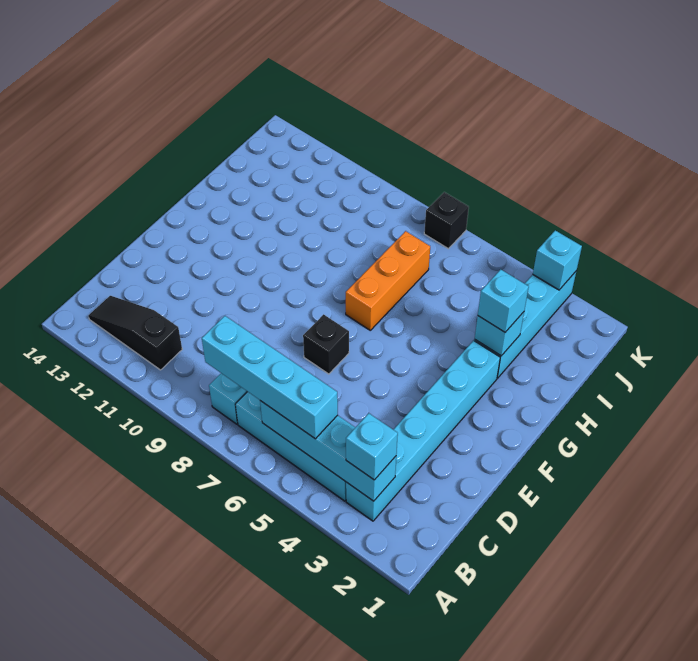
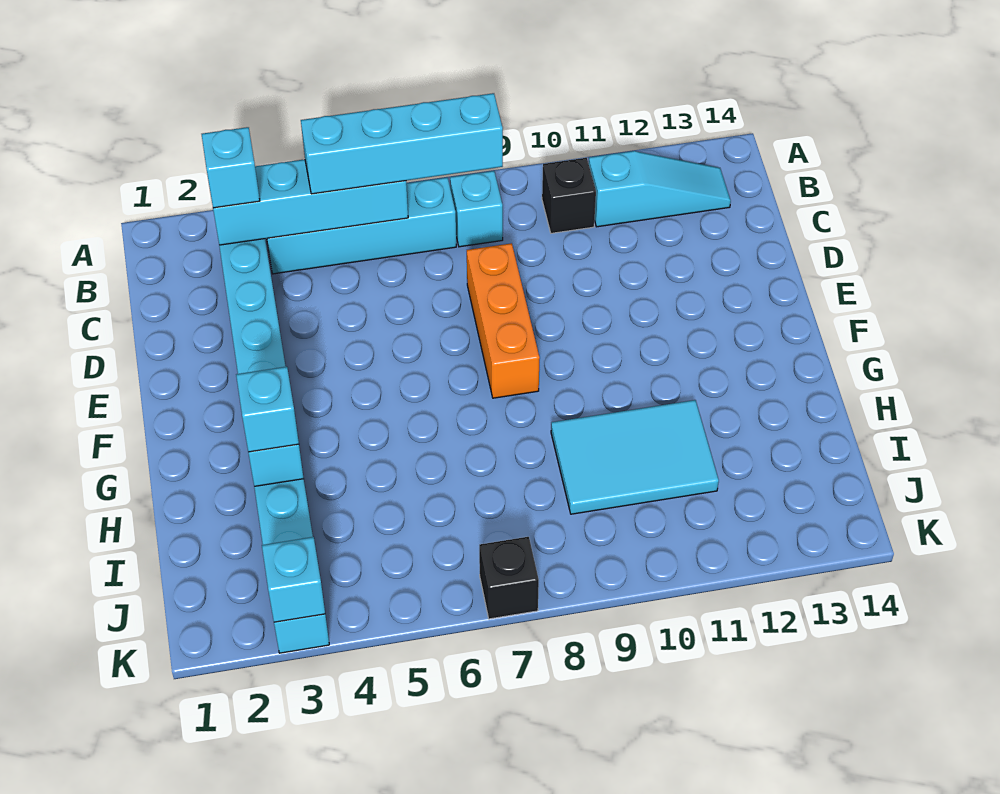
black 1x3 slope [89,296,182,370] -> cyan 1x3 slope [589,151,731,227]
black 1x1 brick [303,314,349,374] -> black 1x1 brick moved to [542,158,596,233]
orange 1x3 brick [346,231,430,330] -> orange 1x3 brick moved to [467,243,540,398]
none -> cyan 2x3 tile [551,400,719,514]

